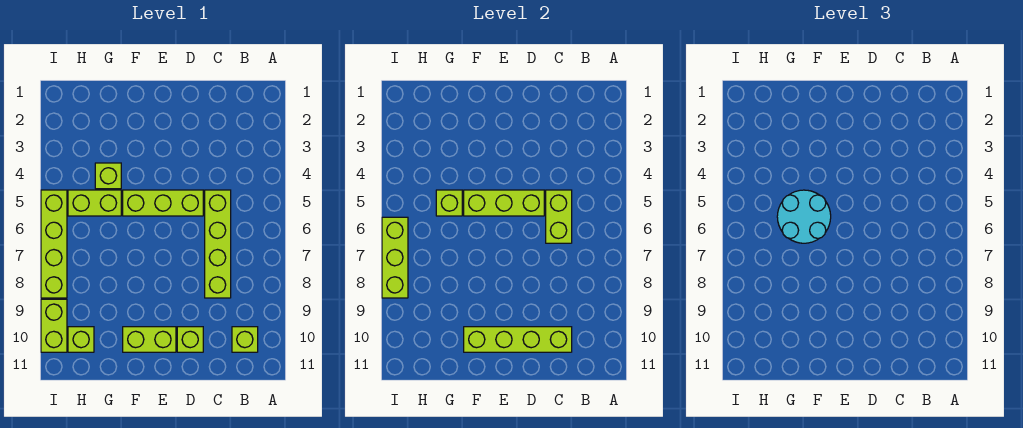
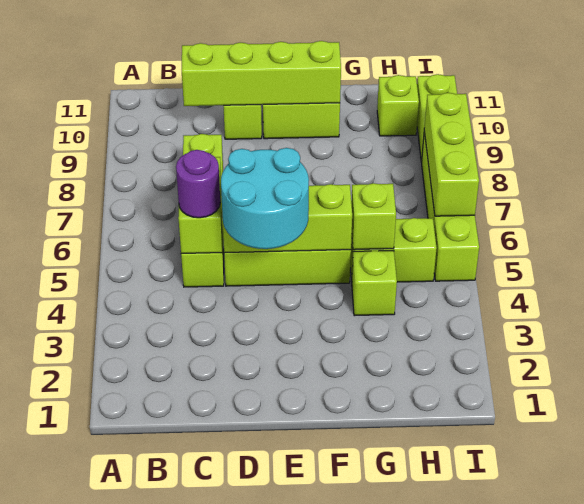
lime 1x1 brick [232,327,258,352] -> none
none -> purple 1x1 round brick [176,150,220,218]
cyan 2x2 round brick [777,190,831,243] -> cyan 2x2 round brick moved to [221,148,309,249]

